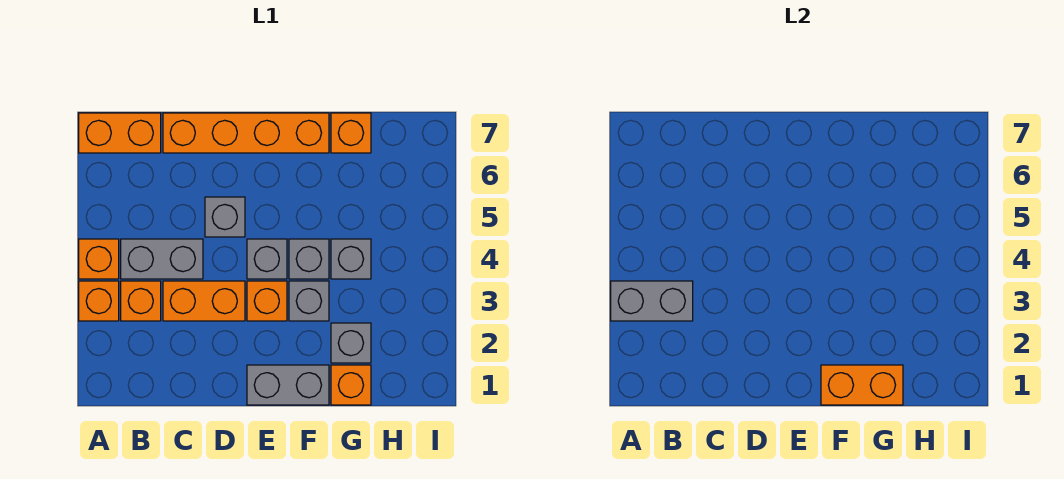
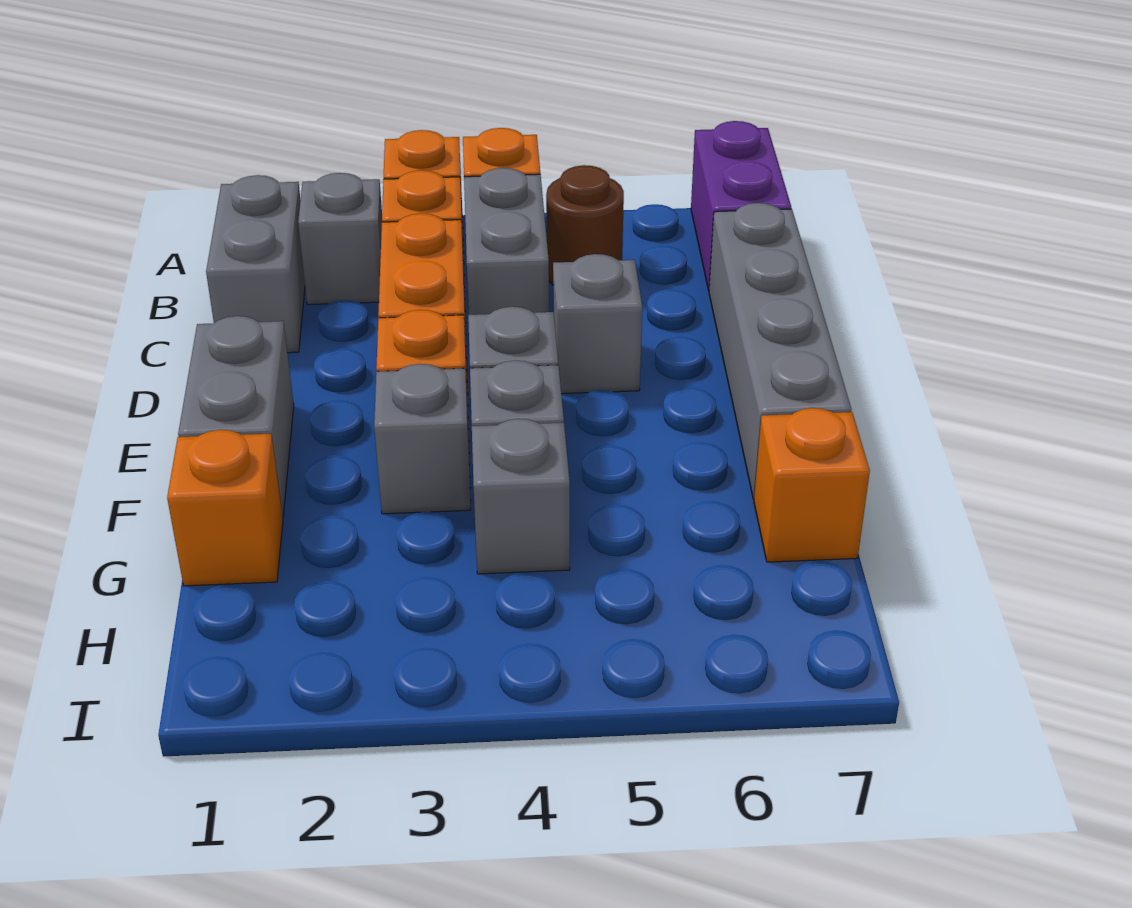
grey 1x2 brick [611,281,693,321] -> grey 1x2 brick moved to [206,175,305,353]
orange 1x2 brick [79,113,161,153] -> purple 1x2 brick [691,121,791,291]
none -> brown 1x1 round brick [546,165,624,285]
orange 1x4 brick [163,113,329,153] -> grey 1x4 brick [709,203,852,499]
orange 1x2 brick [821,365,903,405] -> none
grey 1x1 brick [331,323,371,363] -> grey 1x1 brick moved to [298,173,382,305]

